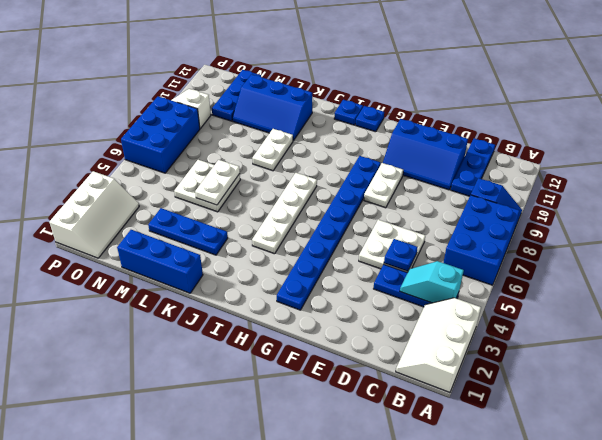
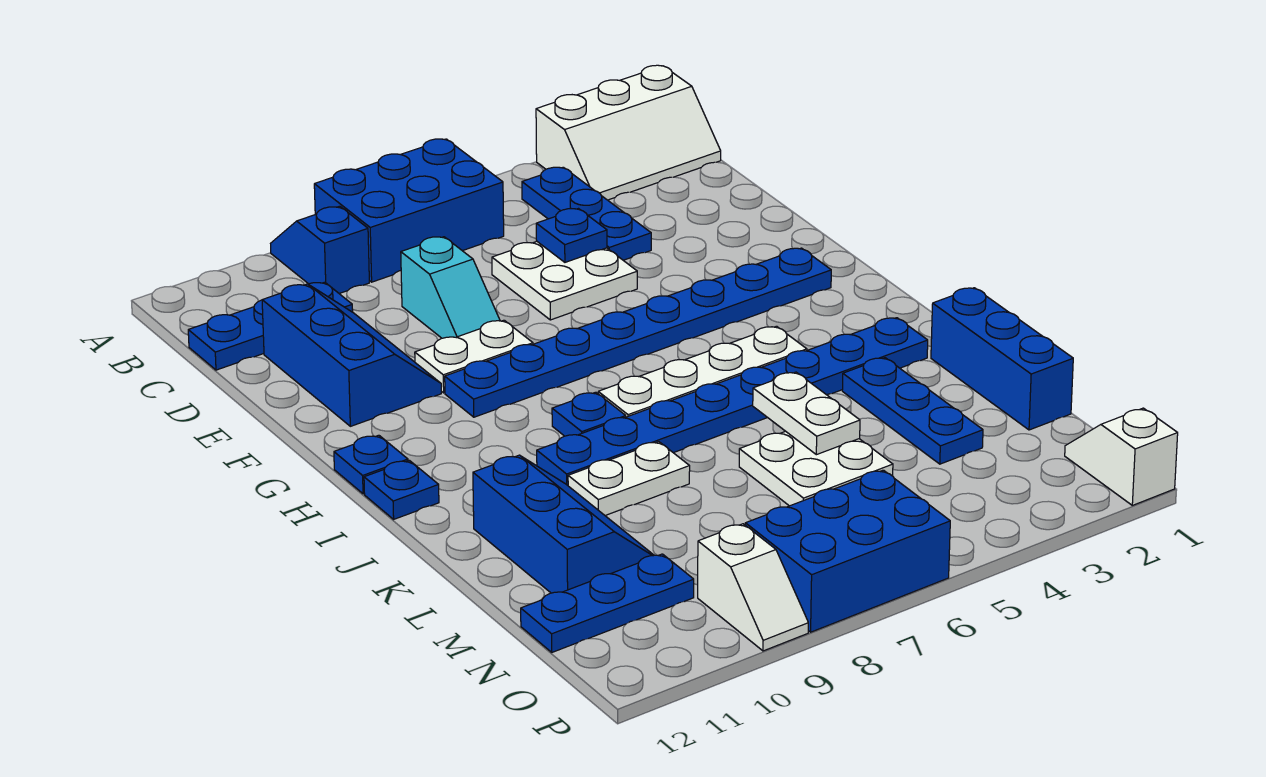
cyan 1x2 slope [400,261,464,303] -> cyan 1x2 slope moved to [401,237,500,338]
none -> blue 1x1 plate [552,392,626,436]
none -> blue 1x8 plate [537,318,928,485]
white 1x2 plate [195,160,240,205] -> white 1x2 plate turned to [753,372,860,455]
white 2x3 slope [49,171,139,258] -> white 1x2 slope [1065,408,1178,505]

